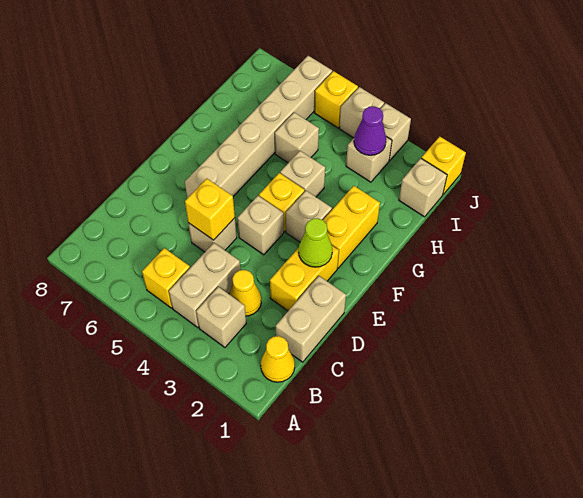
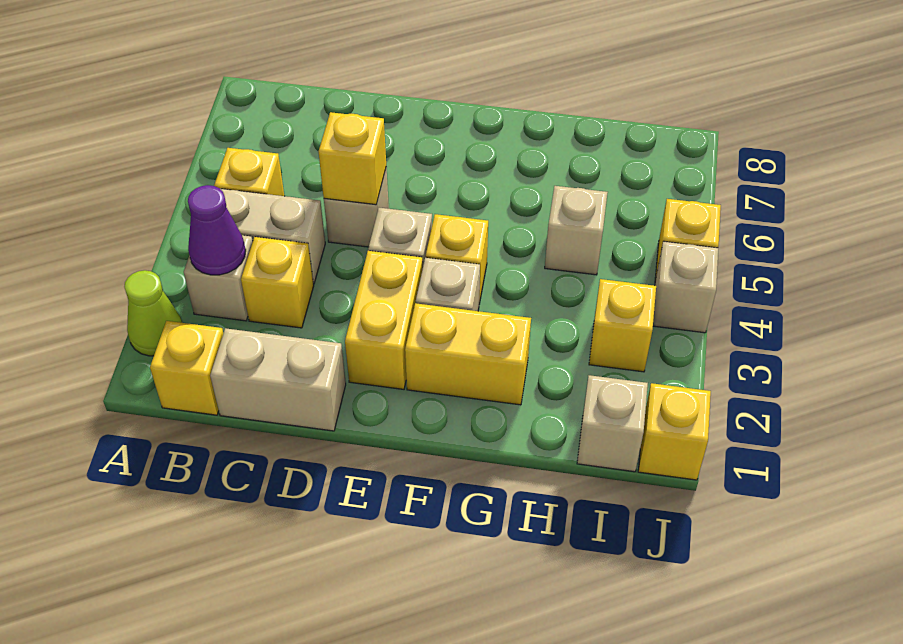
yellow 1x1 cone [261,336,295,382] -> yellow 1x1 brick [150,321,223,415]
yellow 1x1 cone [229,270,261,316] -> yellow 1x1 brick [241,237,314,328]
yellow 1x2 brick [270,246,339,311] -> yellow 1x2 brick turned to [345,251,423,389]
lime 1x1 cone [299,218,332,267] -> lime 1x1 cone moved to [124,270,182,356]
tan 1x6 brick [185,56,332,198] -> none
tan 1x1 brick [280,151,325,197] -> none
tan 1x1 brick [346,137,392,182] -> yellow 1x1 brick [589,279,656,372]
purple 1x1 cone [354,106,386,155] -> purple 1x1 cone moved to [188,185,246,275]
tan 1x1 brick [381,103,411,161] -> none

